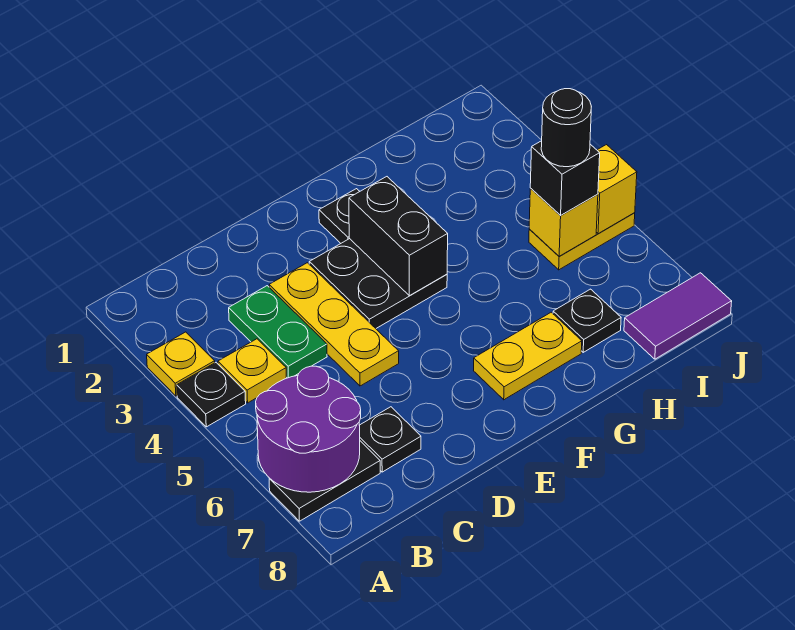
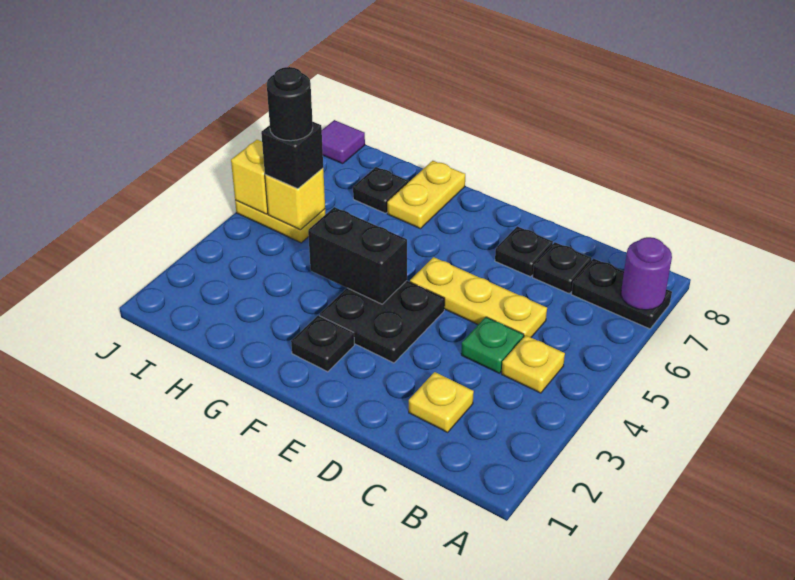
yellow 1x1 plate [147,332,215,396] -> yellow 1x1 plate moved to [409,372,474,432]
black 1x1 plate [177,363,246,427] -> black 1x1 plate moved to [495,226,553,277]
purple 2x2 round brick [256,366,361,492] -> purple 1x1 round brick [621,237,672,310]
green 1x2 plate [229,286,327,378] -> green 1x1 plate [461,317,524,373]
yellow 1x3 plate [269,263,399,386] -> yellow 1x3 plate turned to [410,257,547,337]
black 1x2 brick [349,177,448,296] -> black 1x2 brick turned to [308,207,407,304]
yellow 1x2 plate [474,312,582,400] -> yellow 1x2 plate turned to [387,161,465,229]
purple 1x2 tile [624,273,732,359] -> purple 1x1 tile [322,120,365,164]

